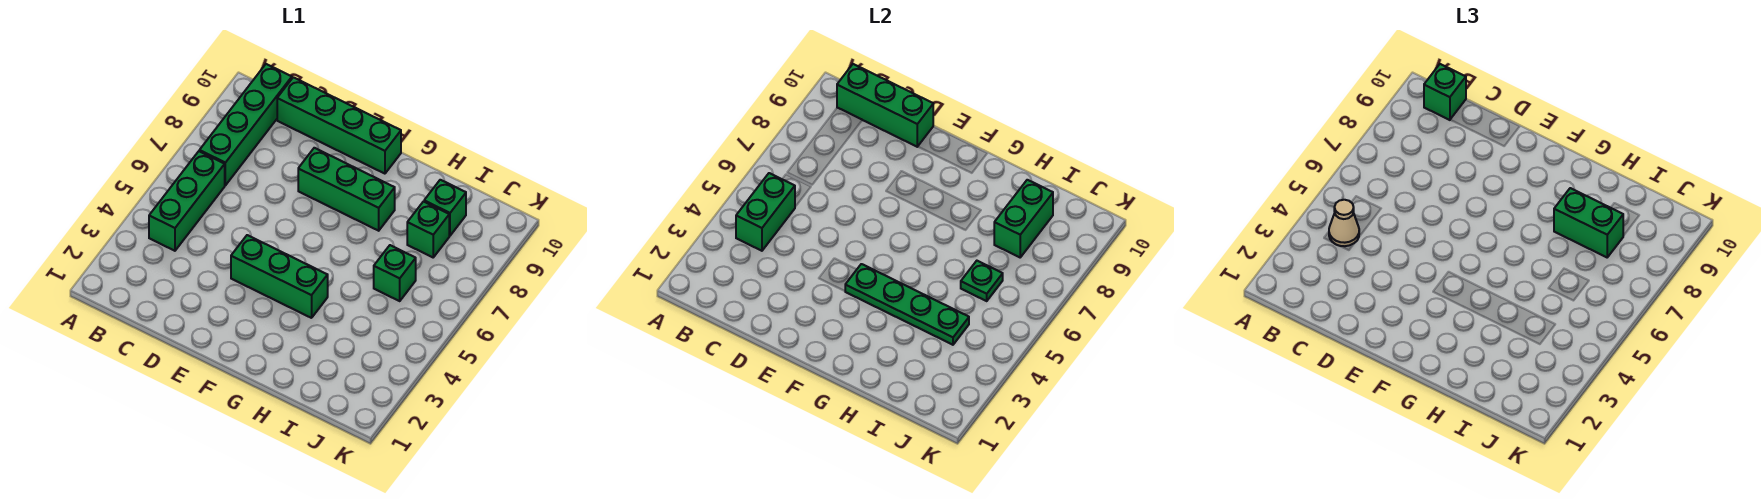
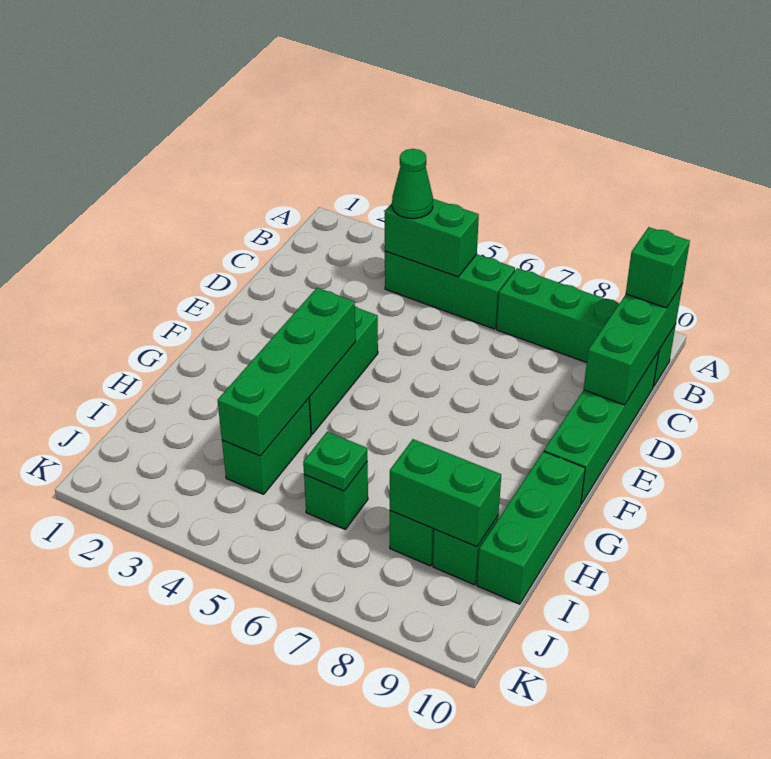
tan 1x1 cone [1329,200,1359,246] -> green 1x1 cone [392,149,433,219]
green 1x3 brick [298,148,395,231] -> green 1x3 brick moved to [477,451,585,604]
green 1x4 plate [845,264,969,345] -> green 1x4 brick [218,288,356,456]
green 1x2 brick [1554,188,1623,257] -> green 1x2 brick moved to [222,398,311,494]

